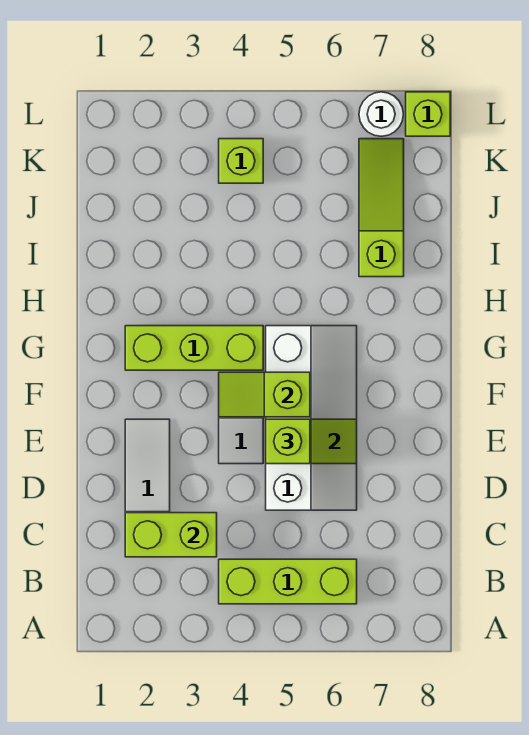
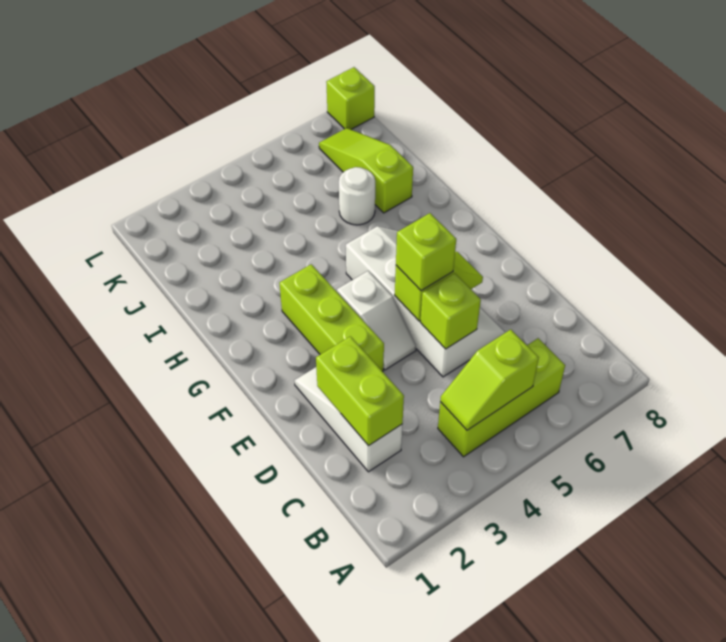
lime 1x2 brick [125,513,217,557] -> lime 1x2 brick turned to [316,336,404,446]
lime 1x2 slope [219,372,310,417] -> lime 1x2 slope moved to [440,330,539,430]
lime 1x3 brick [125,326,263,370] -> lime 1x3 brick turned to [280,264,384,372]
lime 1x1 brick [219,139,263,183] -> lime 1x1 brick moved to [420,273,481,349]
white 1x1 round brick [359,92,403,136] -> white 1x1 round brick moved to [339,167,375,225]

